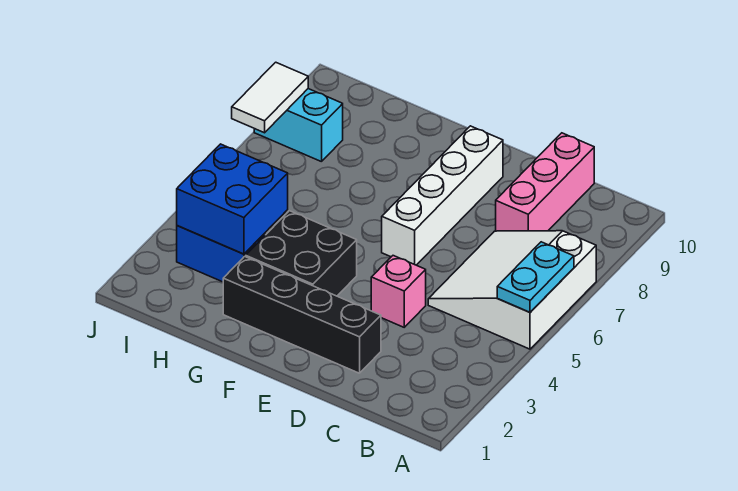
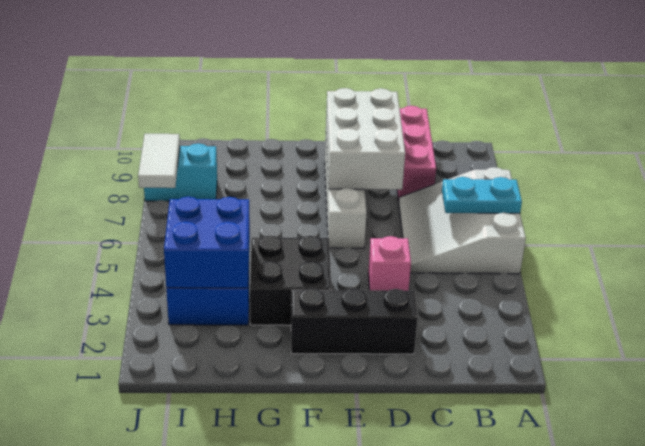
cyan 1x2 plate [497,242,574,312] -> cyan 1x2 plate turned to [442,177,522,213]
black 1x4 brick [223,257,381,373] -> black 1x3 brick [291,288,418,354]
none -> white 2x3 brick [326,88,405,190]

